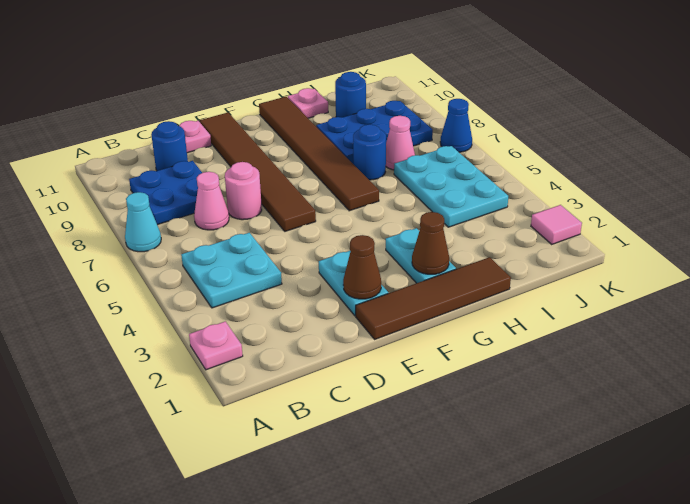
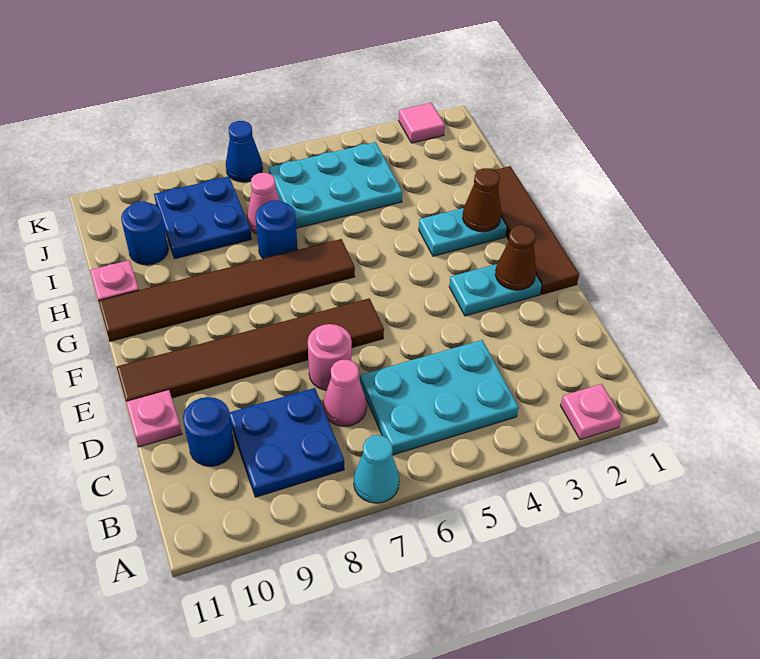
cyan 2x2 plate [181,233,282,308] -> cyan 2x3 plate [360,340,519,455]
blue 2x3 plate [316,101,433,163] -> blue 2x2 plate [154,176,252,259]

